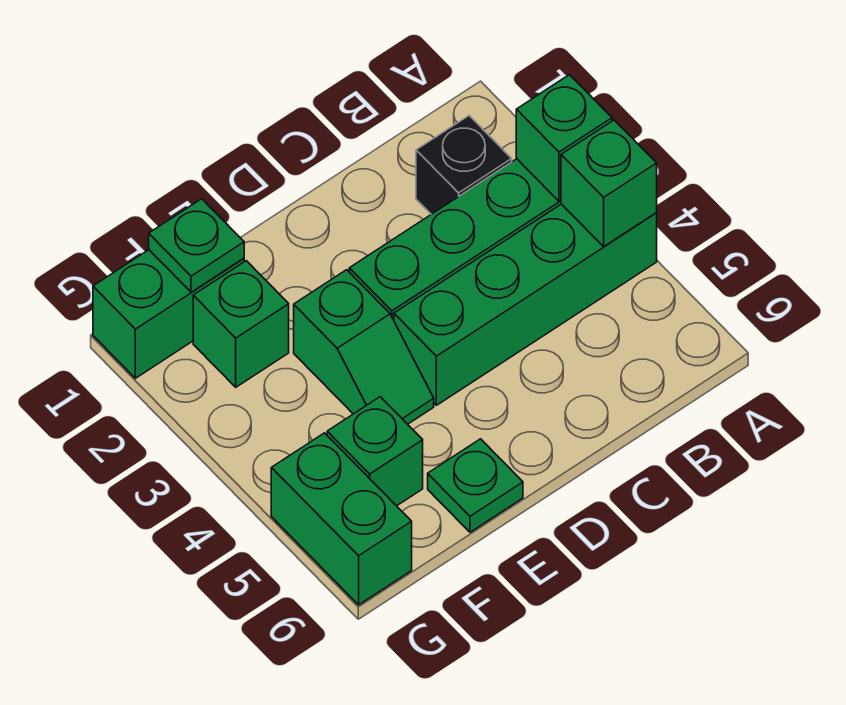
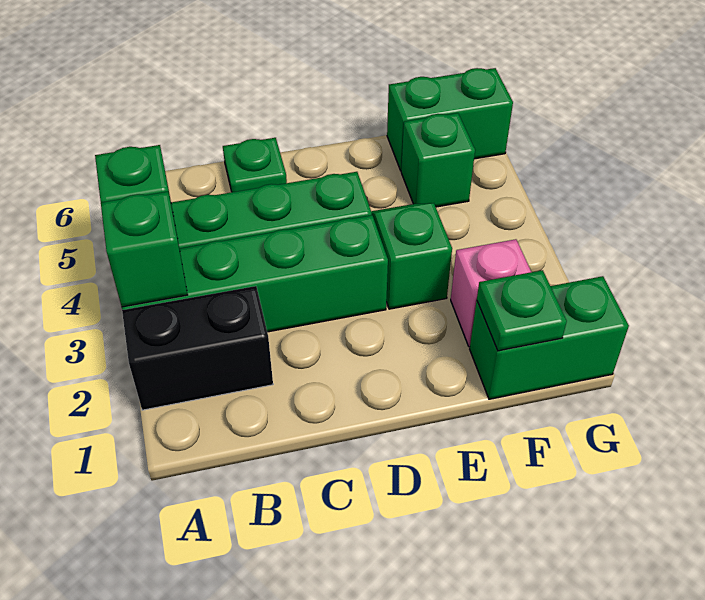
black 1x1 brick [416,116,512,214] -> black 1x2 brick [122,286,273,410]
green 1x1 plate [428,439,523,532] -> green 1x1 plate moved to [223,138,287,192]
green 1x1 brick [193,261,289,387] -> pink 1x1 brick [451,239,531,347]
green 1x2 brick [271,433,412,605] -> green 1x2 brick turned to [387,68,513,171]

